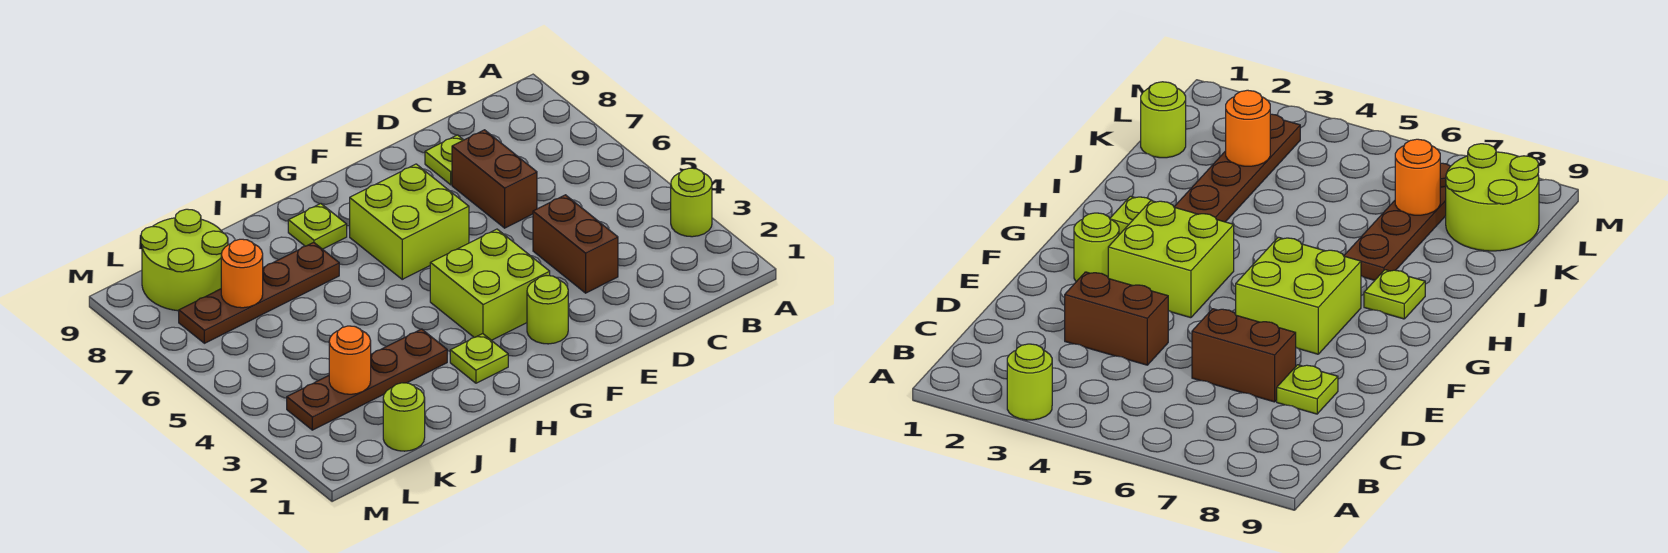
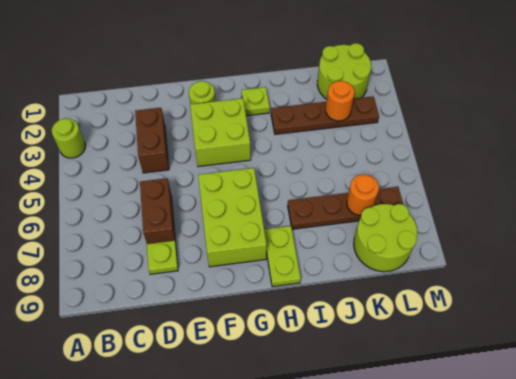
lime 2x2 brick [350,164,469,279] -> lime 2x3 brick [198,168,267,267]
lime 1x1 plate [288,204,347,249] -> lime 1x2 plate [264,226,301,287]
lime 1x1 round brick [383,383,425,451] -> lime 2x2 round brick [317,43,371,99]

